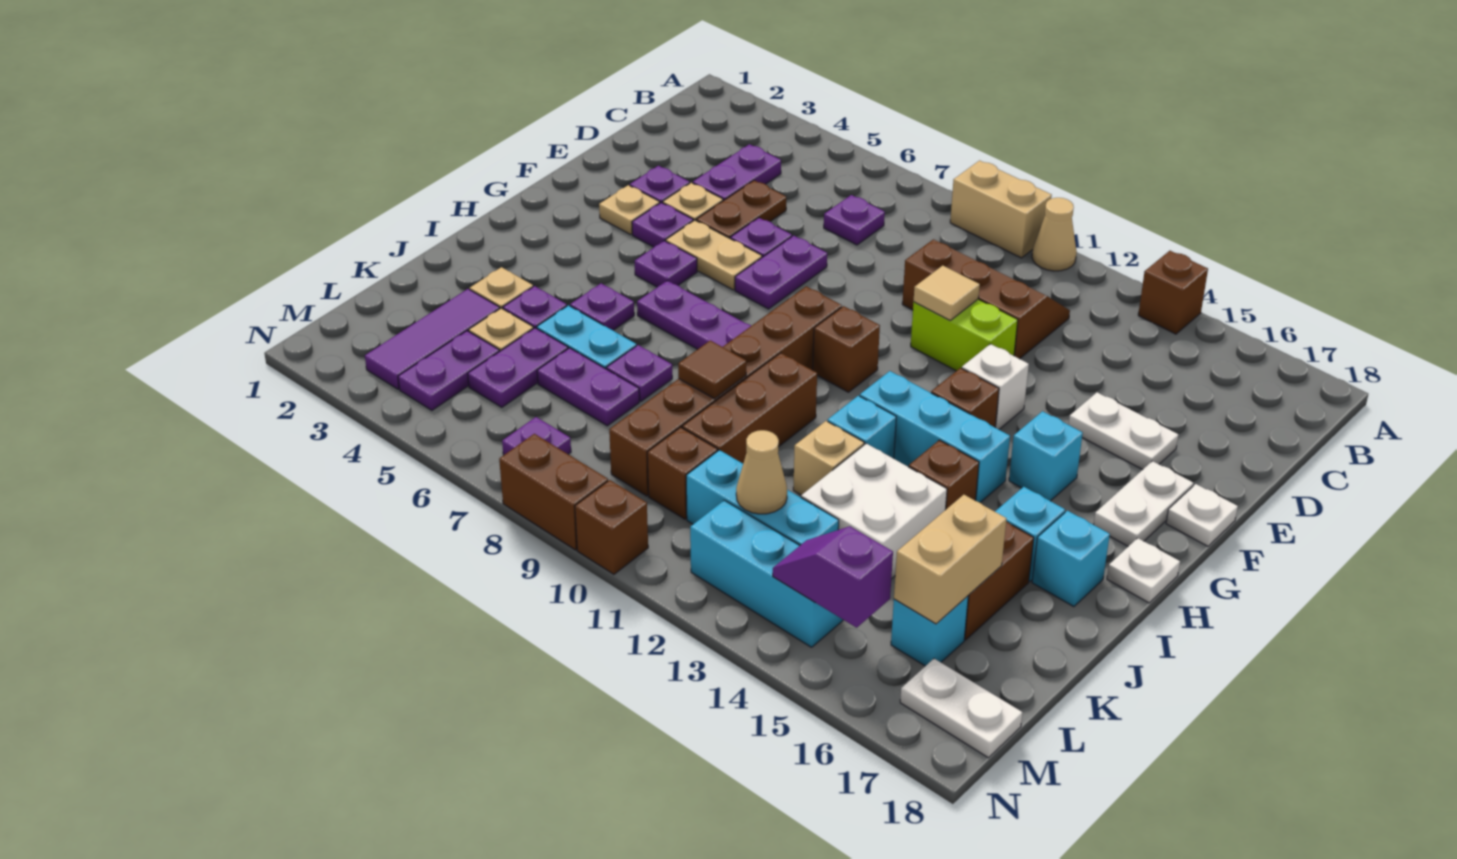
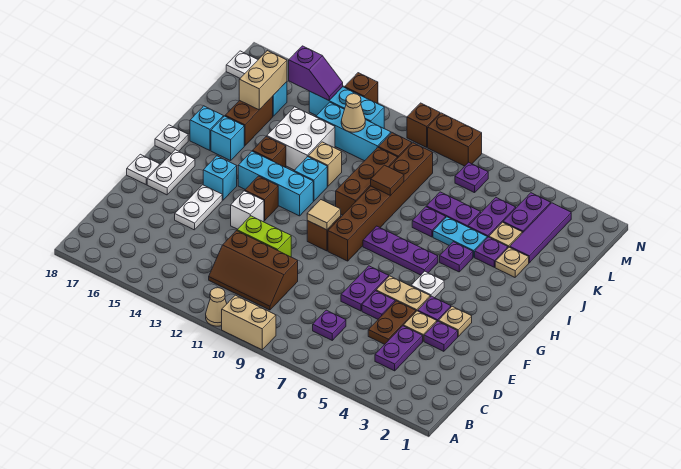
brown 1x1 brick [1138,251,1208,334] -> brown 1x1 brick moved to [345,73,378,104]
tan 1x1 tile [913,266,980,320] -> tan 1x1 tile moved to [307,200,341,230]
white 1x2 plate [1069,392,1178,470] -> white 1x2 plate turned to [175,185,222,230]
purple 1x1 plate [635,241,697,287] -> white 1x1 plate [411,271,444,298]

